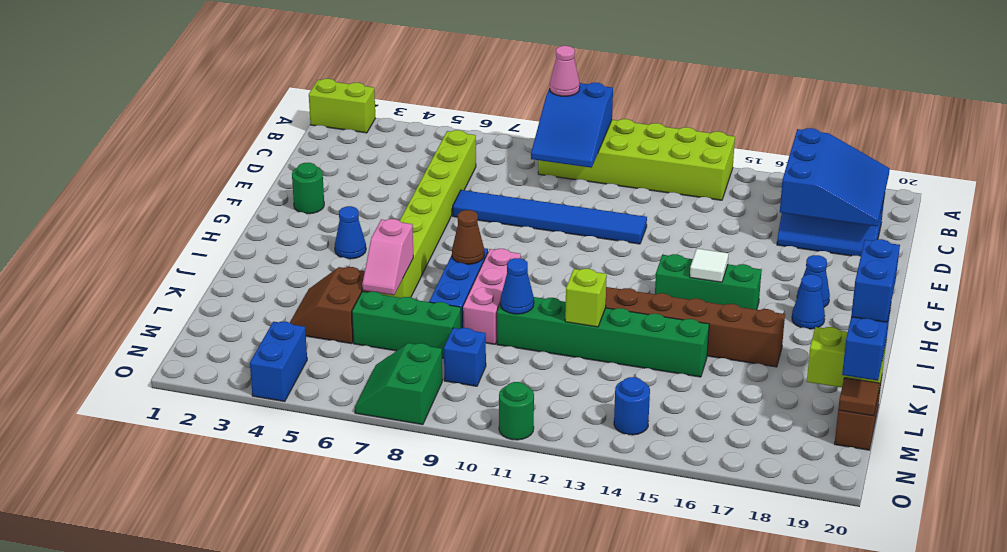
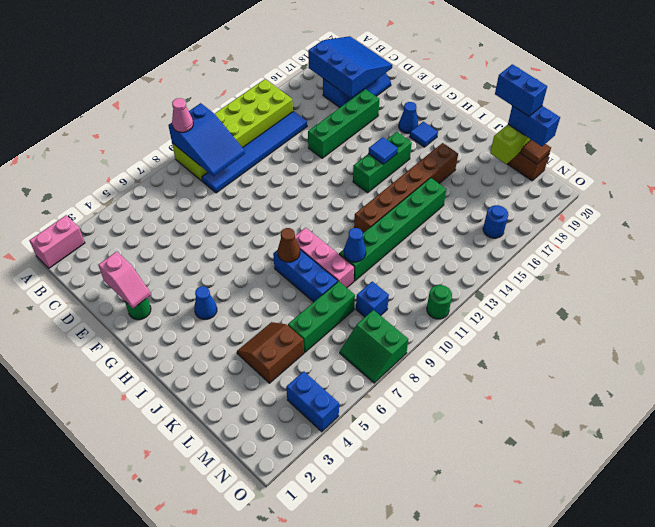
lime 1x2 brick [309,79,375,133] -> pink 1x2 brick [29,215,85,268]
lime 1x8 brick [381,130,476,298] -> none
blue 1x6 tile [453,190,647,244] -> blue 1x6 tile moved to [202,111,307,193]
none -> green 1x4 brick [308,89,380,158]
white 1x1 tile [690,249,729,282] -> blue 1x1 tile [368,137,398,164]
blue 1x1 cone [792,274,825,329] -> blue 1x1 tile [410,122,438,147]
pink 1x2 slope [362,219,413,295] -> pink 1x2 slope moved to [98,252,151,308]
brown 2x2 slope [290,267,369,344] -> brown 2x2 slope turned to [237,322,304,383]
lime 1x1 brick [565,269,607,327] -> none
blue 1x1 round brick [614,377,650,435] -> blue 1x1 round brick moved to [483,205,508,238]

